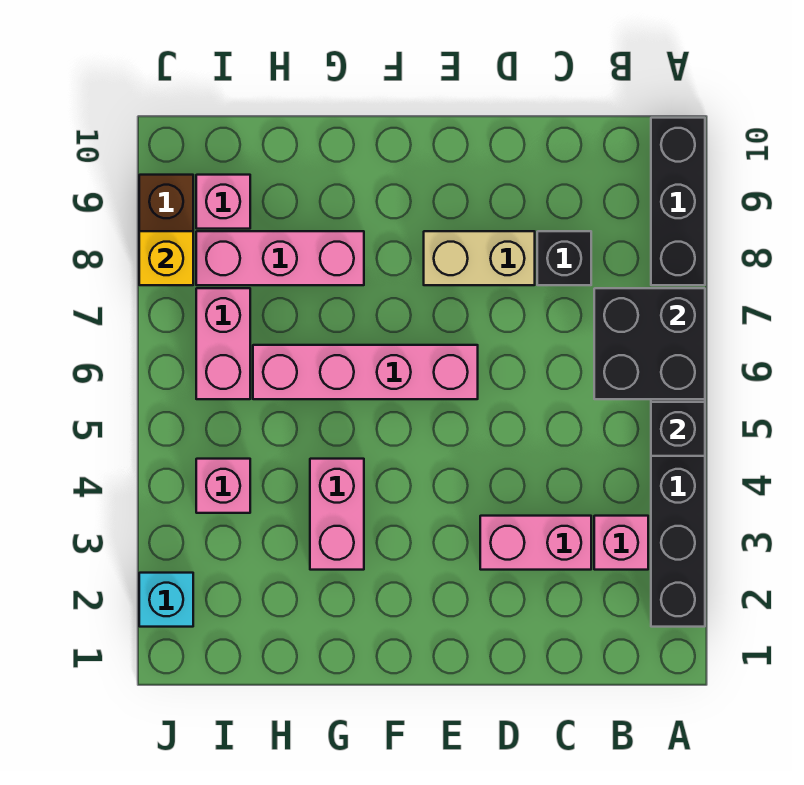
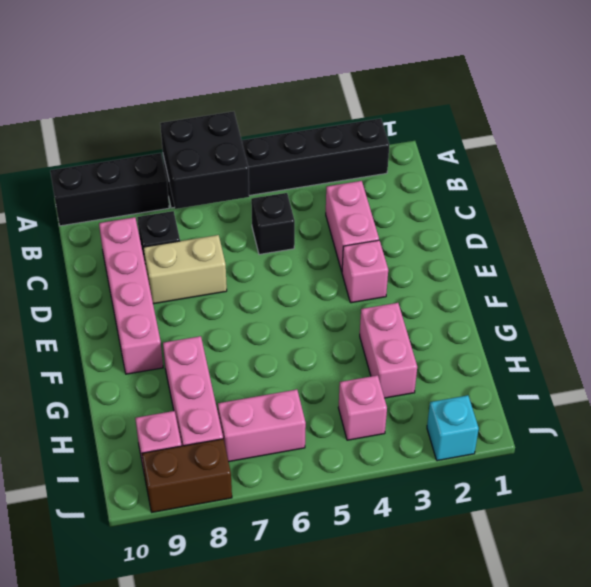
black 1x1 brick [651,402,705,456] -> black 1x1 brick moved to [251,193,295,254]
pink 1x1 brick [594,516,648,570] -> pink 1x1 brick moved to [342,240,388,303]
tan 1x2 brick [424,231,535,285] -> tan 1x2 brick turned to [143,235,227,304]
pink 1x4 brick [253,345,478,399] -> pink 1x4 brick moved to [99,217,163,374]
pink 1x2 brick [310,459,364,570] -> pink 1x2 brick turned to [360,303,417,398]
yellow 1x1 brick [139,231,193,285] -> none

